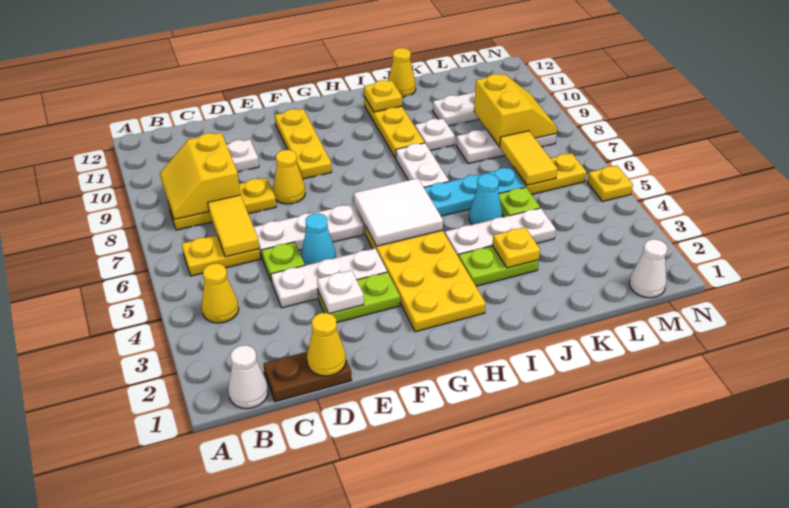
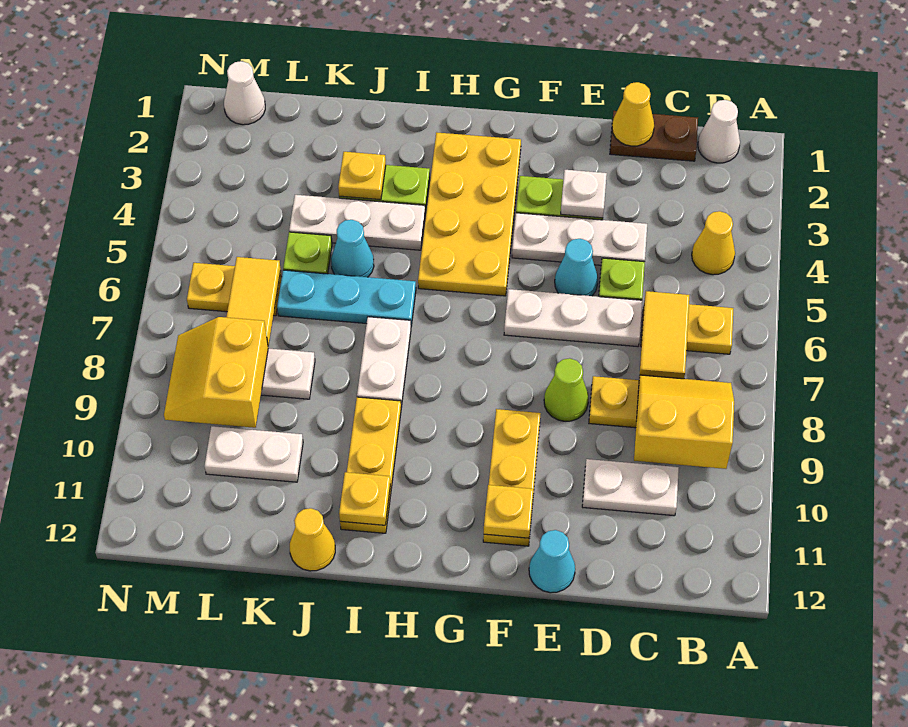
yellow 2x2 slope [160,133,240,220] -> yellow 2x2 slope turned to [634,375,734,469]
yellow 1x1 cone [273,150,305,204] -> lime 1x1 cone [544,358,589,421]
none -> cyan 1x1 cone [529,530,575,593]
white 2x2 tile [354,178,443,246] -> none
white 1x1 plate [415,119,455,151] -> none
yellow 1x1 plate [587,166,633,202] -> yellow 1x1 plate moved to [484,485,534,538]

